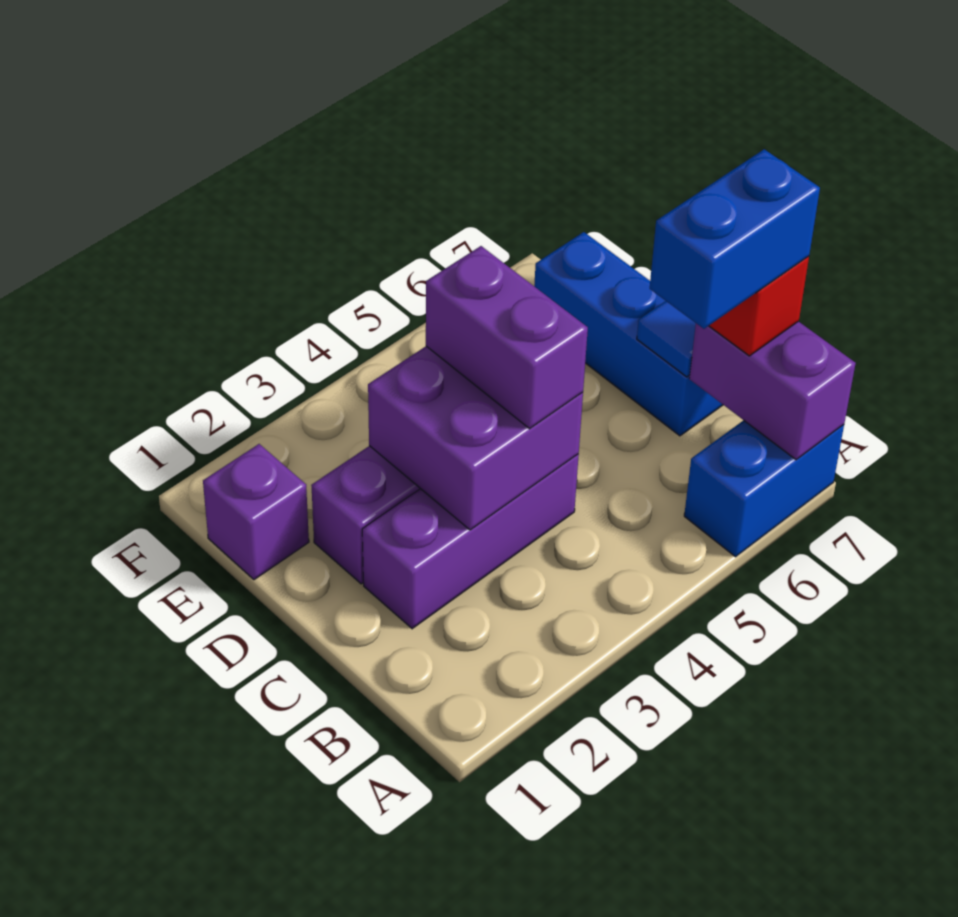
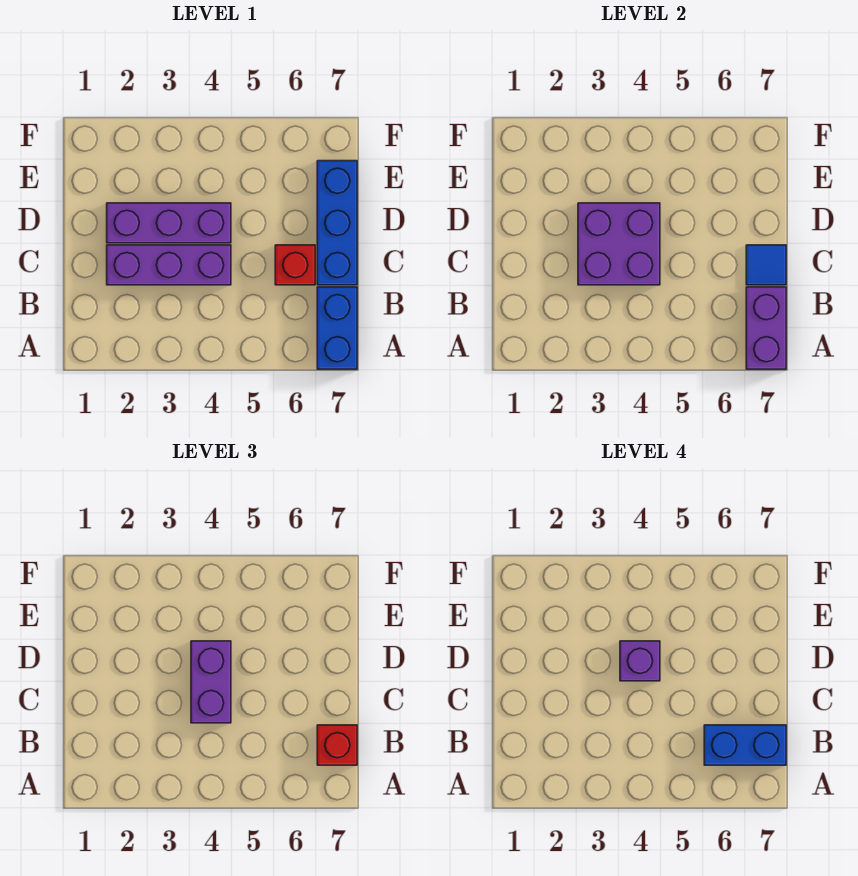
blue 1x2 brick [684,420,844,557] -> blue 1x2 brick turned to [317,287,357,369]
none -> red 1x1 brick [275,245,315,285]
purple 1x1 brick [203,444,309,580] -> purple 1x1 brick moved to [620,641,660,681]

